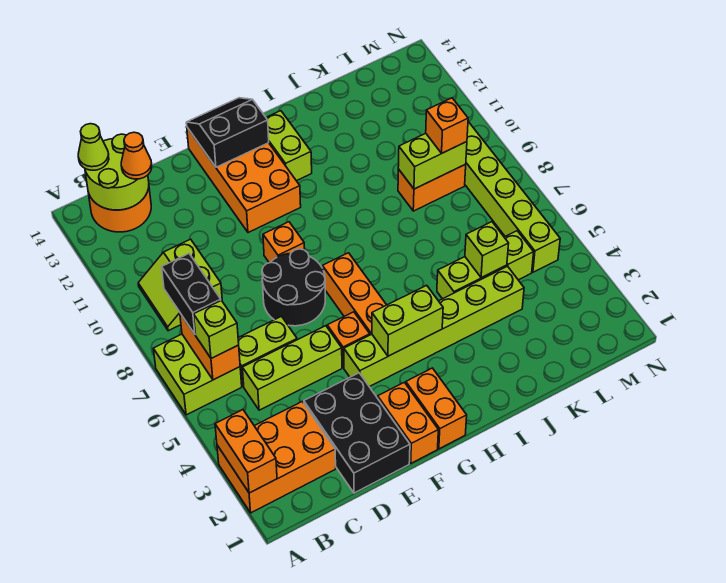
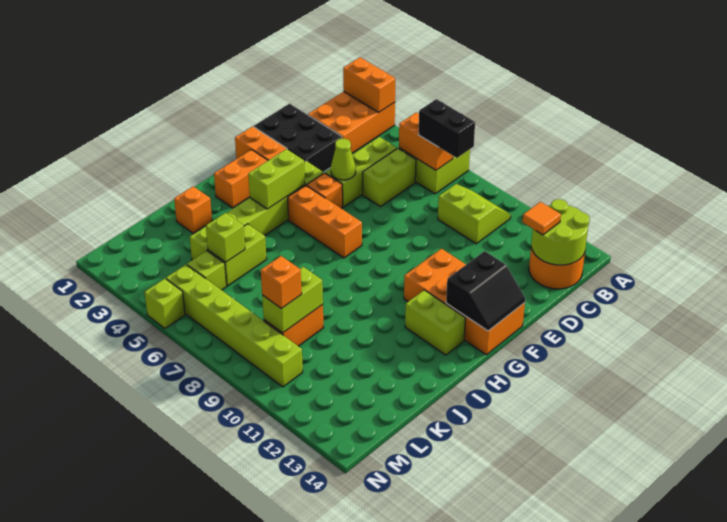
lime 1x1 brick [194,300,239,358] -> lime 1x1 brick moved to [144,279,185,328]
lime 1x1 cone [78,124,109,170] -> lime 1x1 cone moved to [331,139,356,180]
orange 1x1 cone [121,132,152,179] -> orange 1x1 tile [523,202,561,235]
black 2x2 round brick [262,249,325,326] -> none
orange 1x1 brick [263,222,305,263] -> orange 1x1 brick moved to [174,186,212,233]
orange 1x2 brick [406,368,467,449] -> orange 1x2 brick turned to [214,150,268,208]

